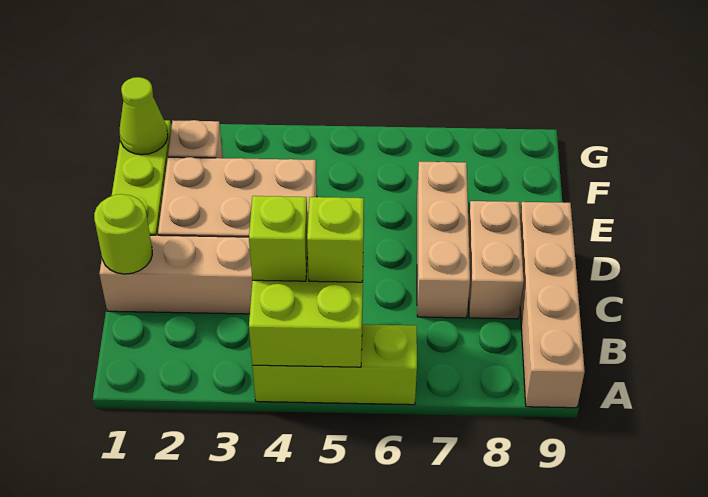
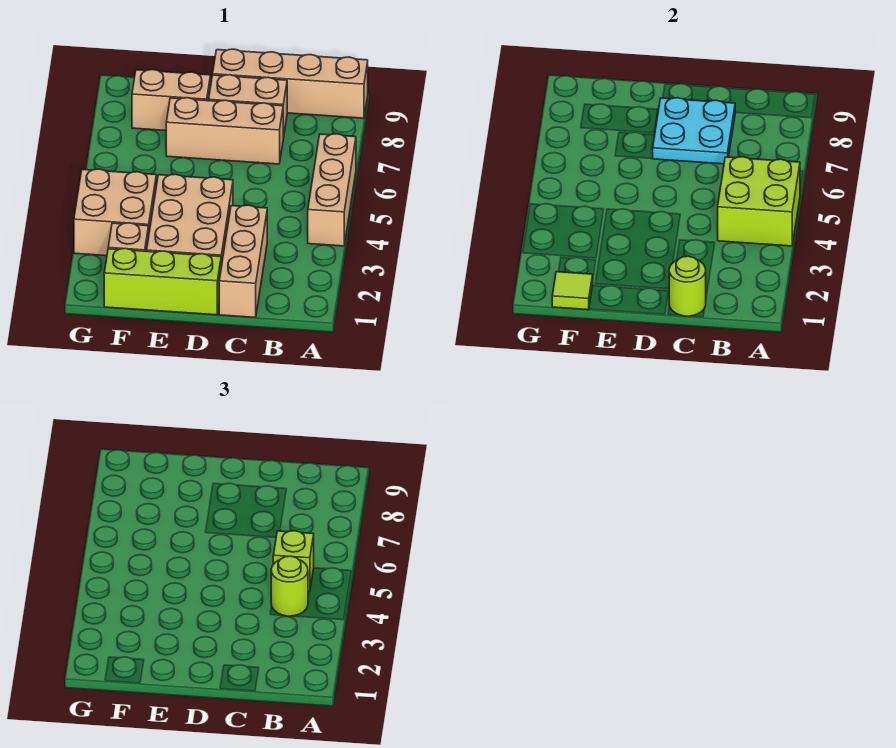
lime 1x3 brick [252,324,417,405] -> tan 1x3 brick [308,134,356,246]
lime 1x1 brick [249,196,308,281] -> lime 1x1 round brick [271,556,308,616]
none -> cyan 2x2 plate [652,98,736,164]
none -> tan 1x2 brick [132,70,211,131]
lime 1x1 cone [119,77,168,155] -> lime 1x1 tile [552,272,593,310]
none -> tan 2x2 brick [74,169,156,256]

